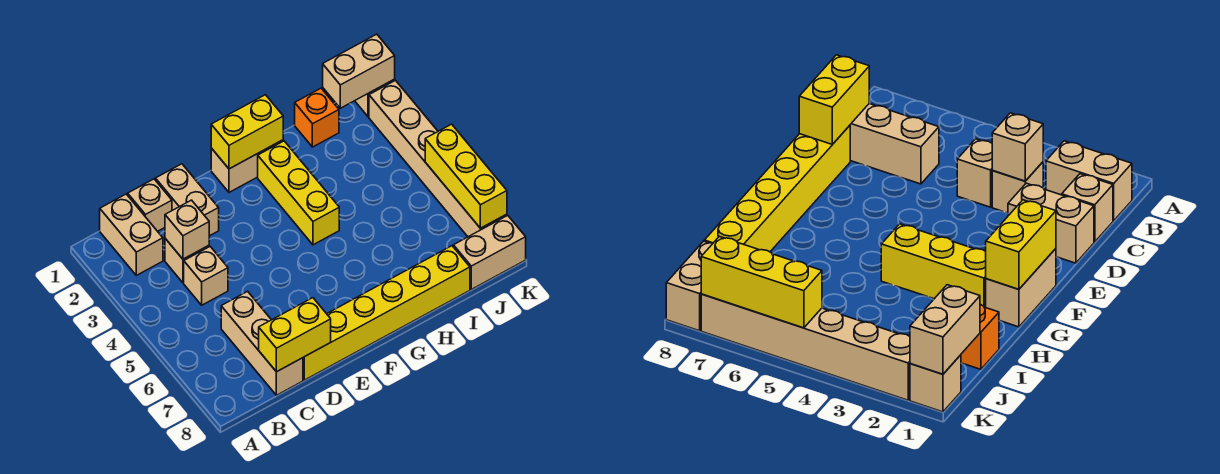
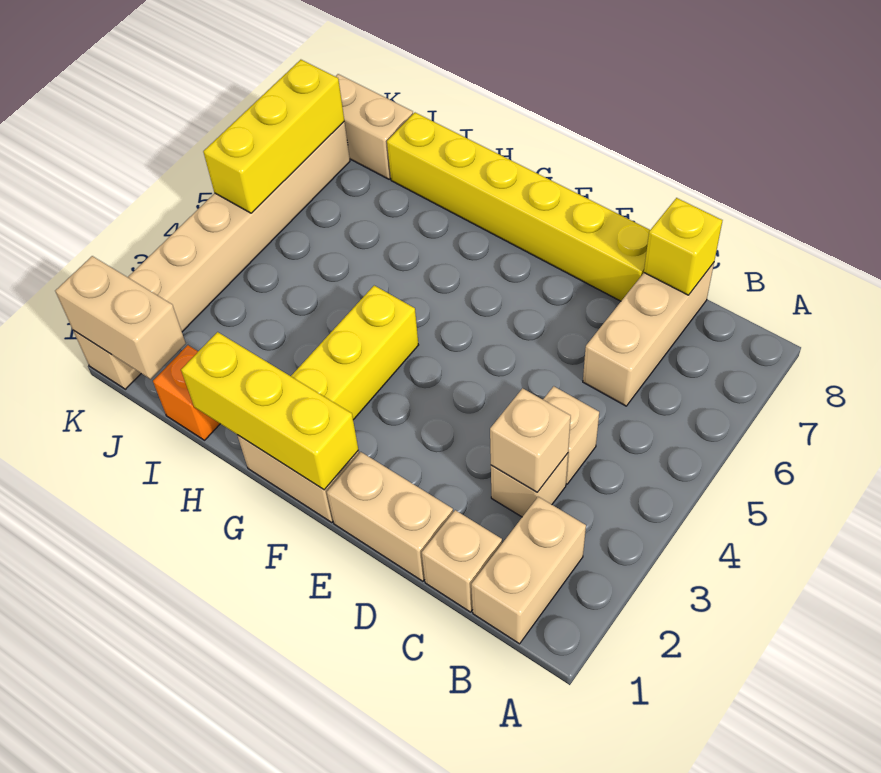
yellow 1x2 brick [259,298,331,372] -> yellow 1x1 brick [644,198,723,295]
tan 1x2 brick [155,164,219,236] -> tan 1x2 brick turned to [327,452,453,581]
yellow 1x2 brick [211,95,283,169] -> yellow 1x3 brick [181,332,358,490]

